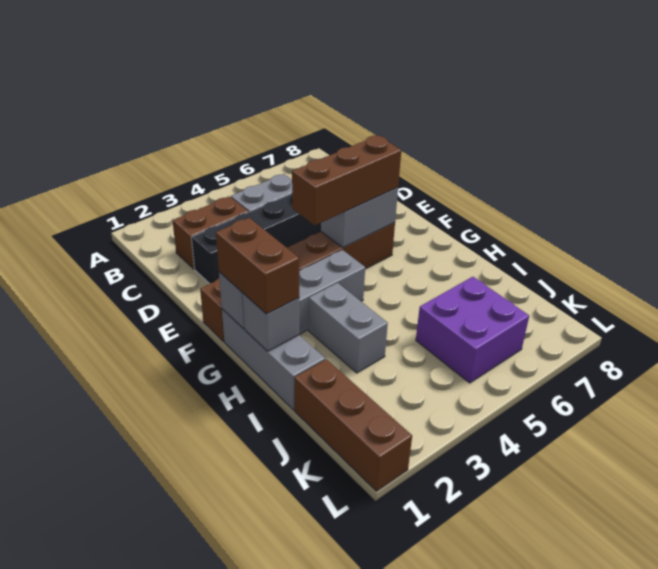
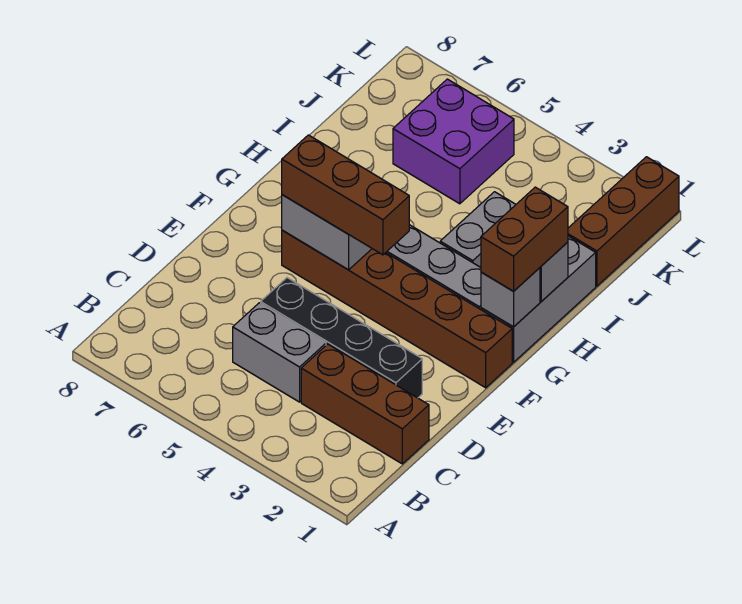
brown 1x2 brick [172,196,248,269] -> brown 1x3 brick [301,344,429,464]

